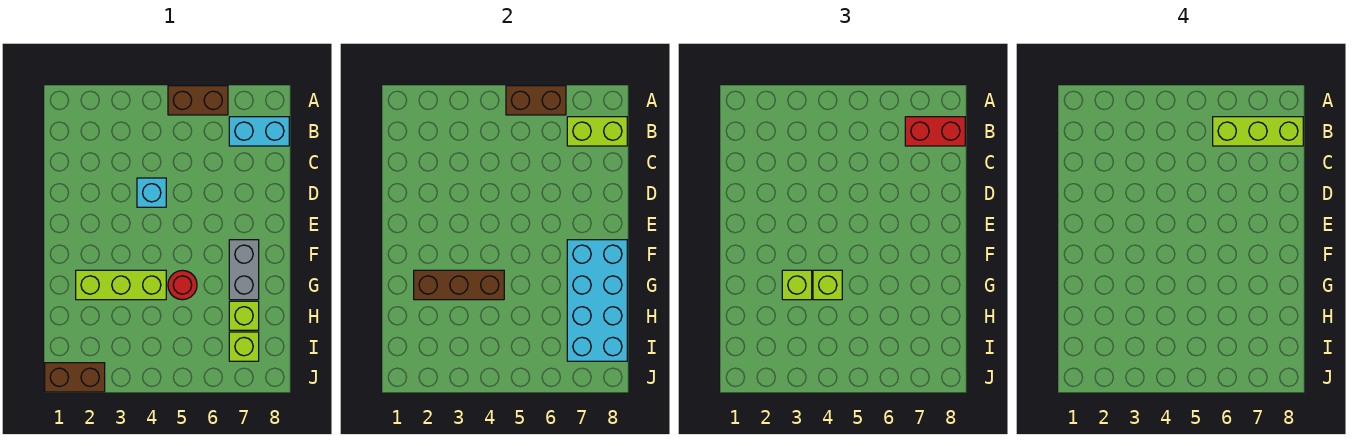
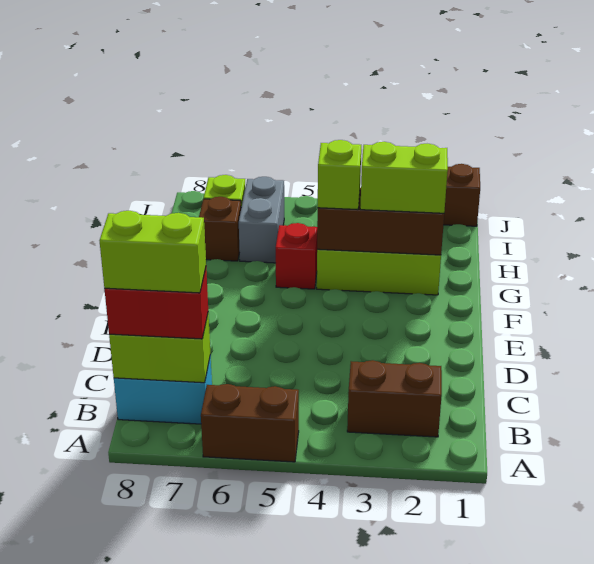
brown 1x2 brick [506,86,566,115] -> brown 1x2 brick moved to [347,360,442,437]
lime 1x3 brick [1213,117,1303,146] -> lime 1x2 brick [99,211,206,293]
cyan 1x1 brick [137,178,166,207] -> none
grey 1x2 brick [229,240,259,300] -> grey 1x2 brick moved to [239,177,284,263]
cyan 2x4 brick [567,240,627,361] -> none
lime 1x1 brick [782,270,812,300] -> lime 1x2 brick [360,142,448,213]
red 1x1 round brick [168,270,197,300] -> red 1x1 brick [276,223,318,289]
lime 1x1 brick [229,301,259,330] -> brown 1x1 brick [199,197,241,261]

